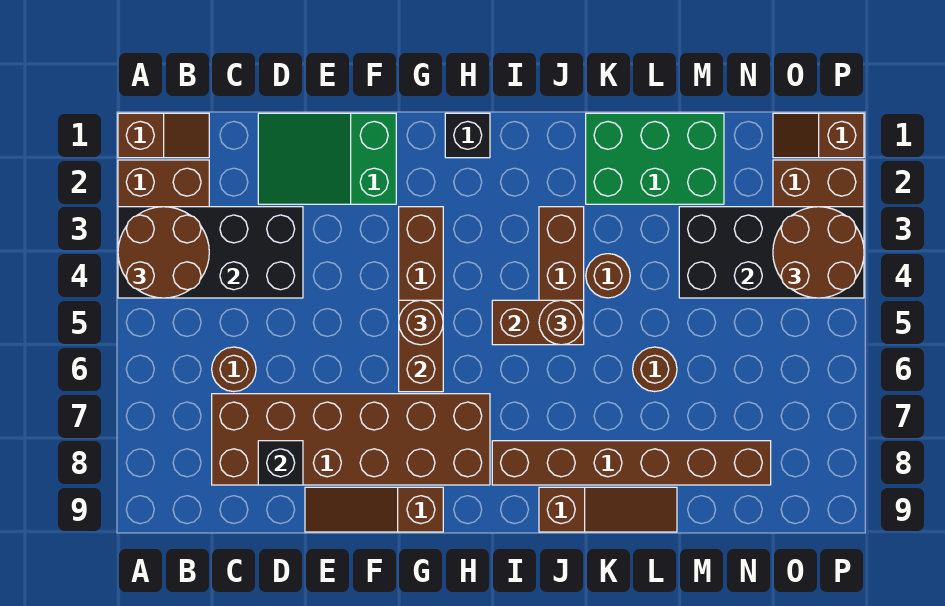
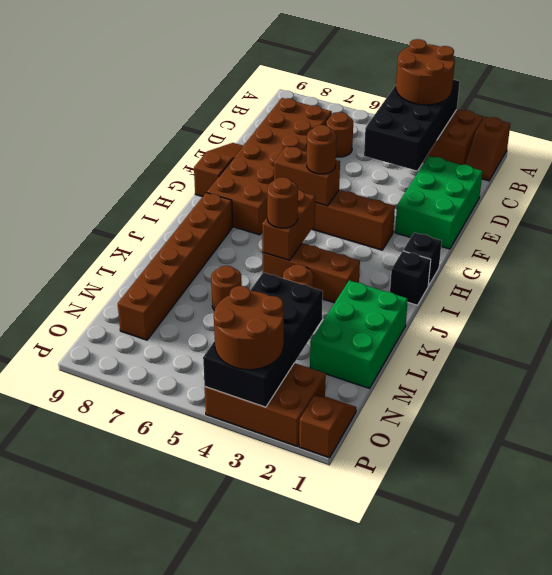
green 2x3 slope [258,113,396,204] -> green 2x3 brick [395,156,483,249]
black 1x1 brick [258,441,303,485] -> black 1x1 brick moved to [390,251,431,305]
brown 1x3 slope [539,487,677,532] -> none

